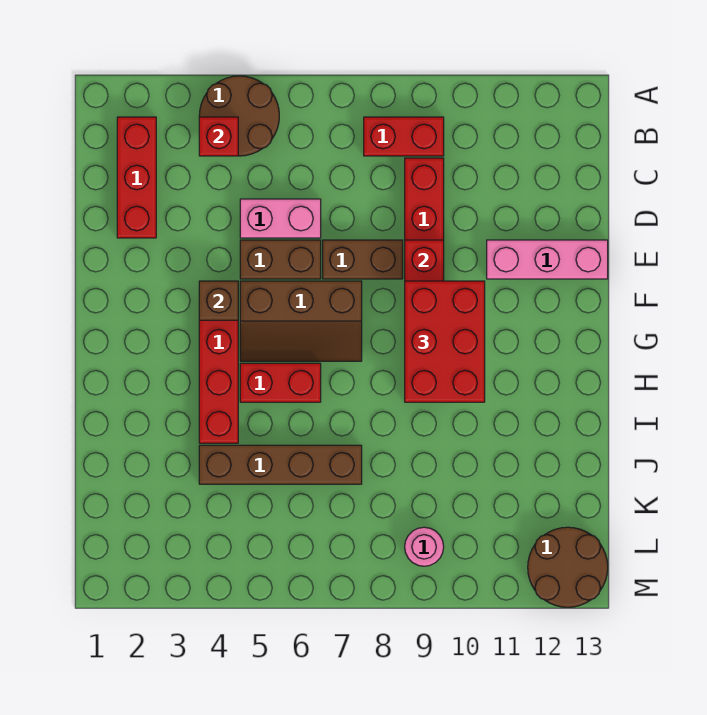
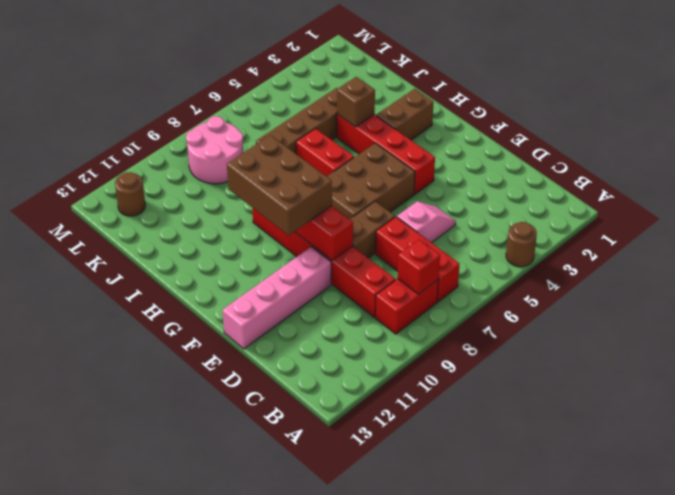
brown 2x2 round brick [199,76,279,156] -> brown 1x1 round brick [506,222,537,267]
red 1x3 brick [117,117,156,238] -> red 1x3 brick moved to [376,217,460,302]
red 1x1 brick [199,117,238,156] -> red 1x1 brick moved to [398,240,440,294]
pink 1x2 brick [240,199,321,238] -> pink 1x2 slope [397,201,456,243]
brown 1x2 brick [240,240,321,279] -> brown 1x2 brick moved to [376,89,434,140]
pink 1x3 brick [487,240,608,279] -> pink 1x4 brick [223,247,331,349]
brown 1x1 brick [199,281,238,320] -> brown 1x1 brick moved to [337,77,375,127]
brown 2x3 slope [240,281,362,361] -> brown 2x3 brick [327,143,415,219]
red 2x3 brick [405,281,485,402] -> brown 2x3 brick [227,135,332,235]
red 1x2 brick [240,363,321,402] -> red 1x2 brick turned to [296,128,354,177]
pink 1x1 round brick [405,527,444,566] -> pink 2x2 round brick [186,116,243,184]
brown 2x2 round brick [528,527,608,607] -> brown 1x1 round brick [115,172,145,216]

